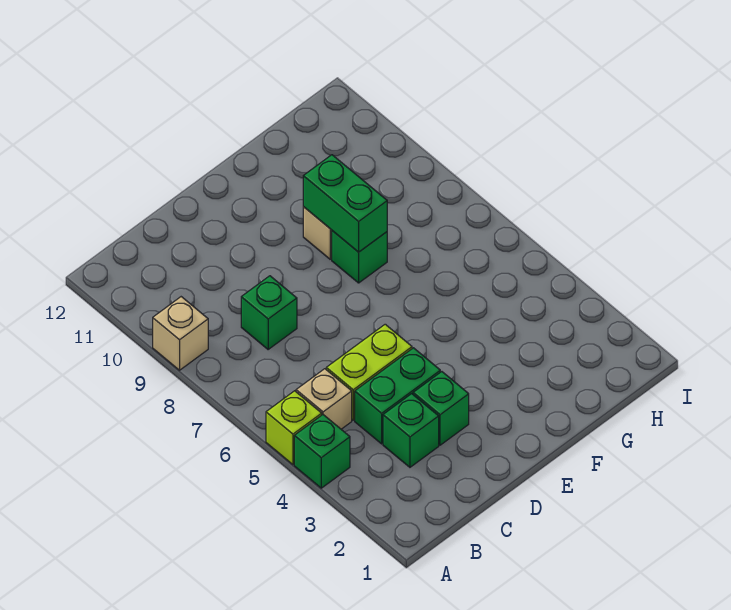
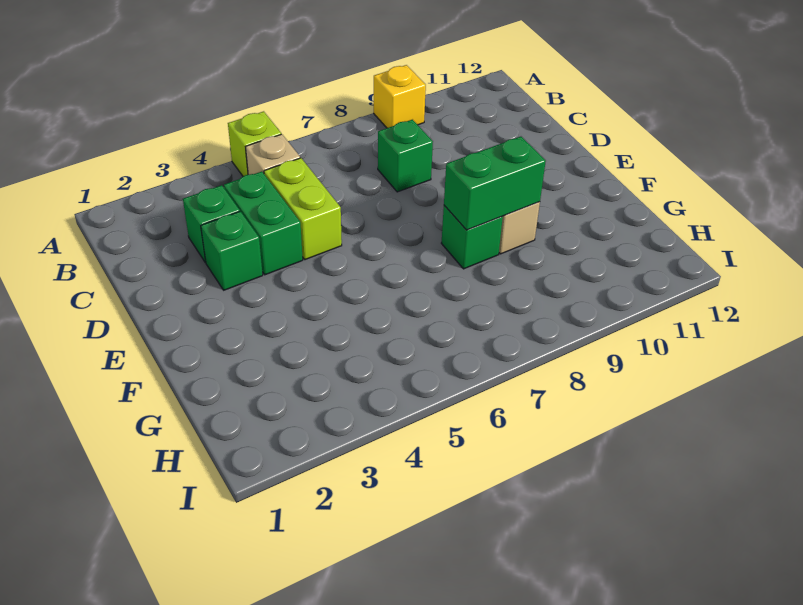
green 1x1 brick [294,415,350,488] -> none
tan 1x1 brick [153,297,208,370] -> yellow 1x1 brick [374,65,426,128]

